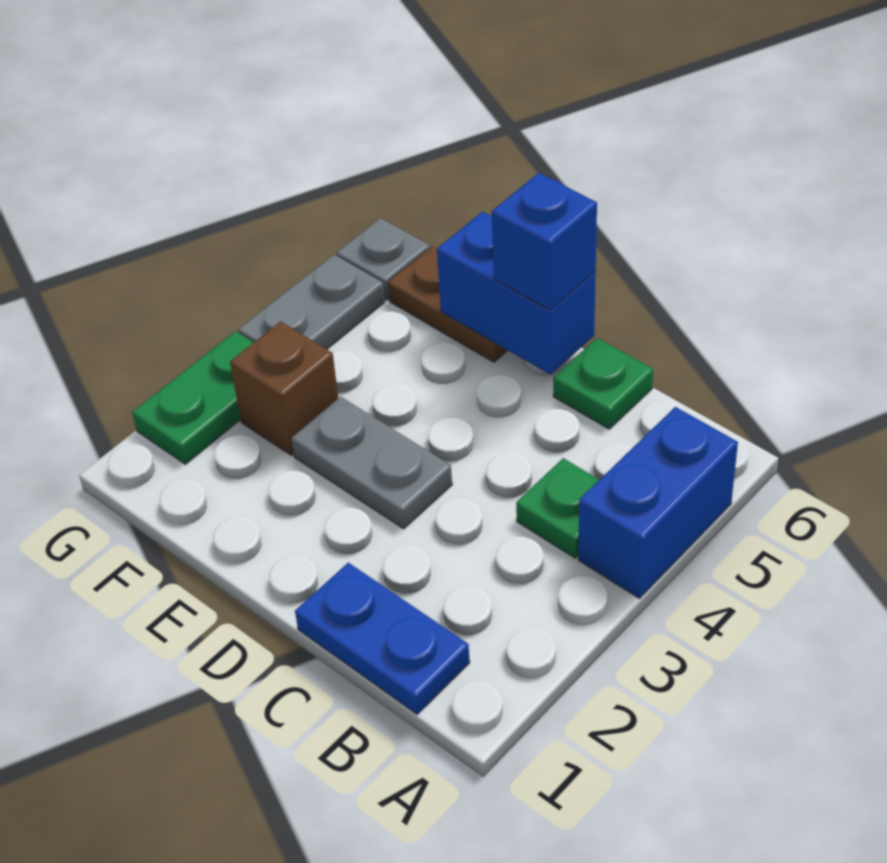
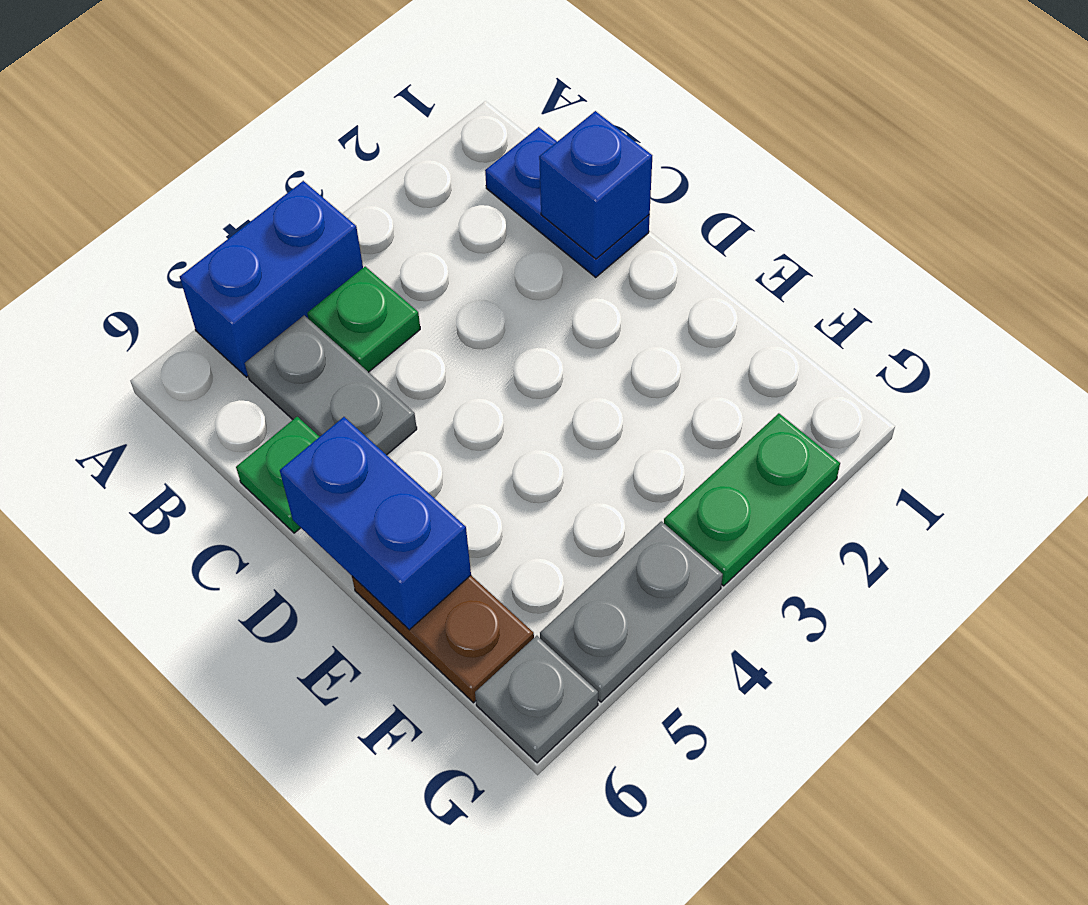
grey 1x2 plate [291,397,452,529] -> grey 1x2 plate moved to [245,315,417,455]
blue 1x1 brick [492,173,597,310] -> blue 1x1 brick moved to [539,111,652,259]
brown 1x1 brick [230,321,338,455] -> none

